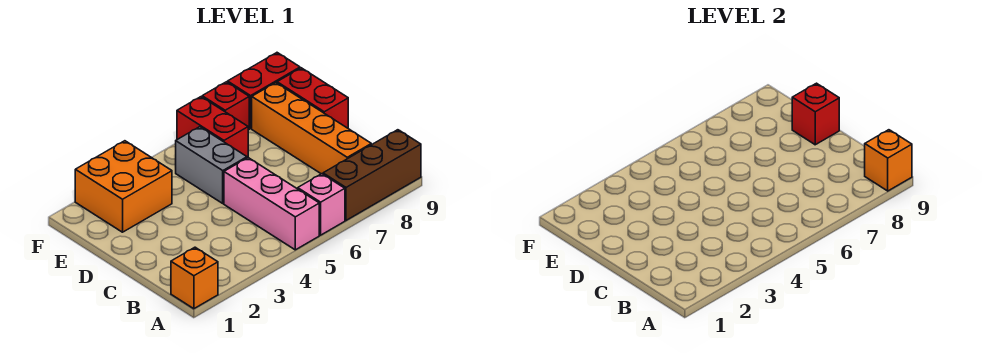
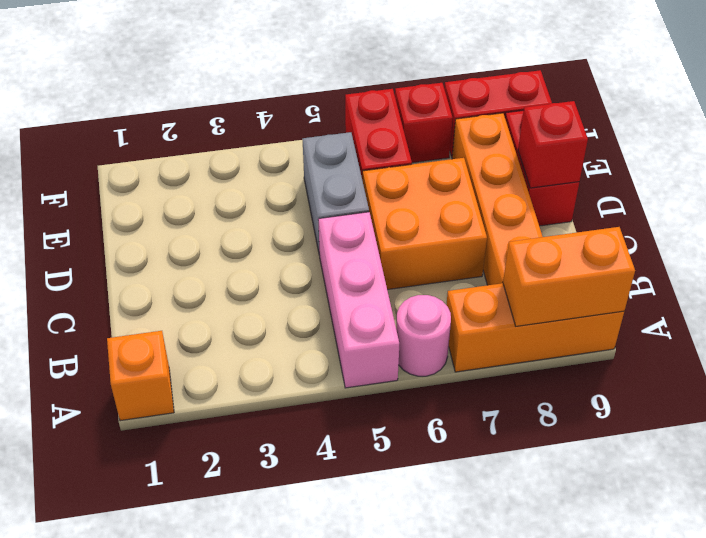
pink 1x1 brick [298,174,345,235] -> pink 1x1 round brick [396,295,451,376]
brown 1x3 brick [323,130,421,220] -> orange 1x3 brick [446,283,624,372]
orange 1x1 brick [865,130,912,191] -> orange 1x2 brick [503,227,635,326]
orange 2x2 brick [75,141,172,232] -> orange 2x2 brick moved to [363,158,487,290]

